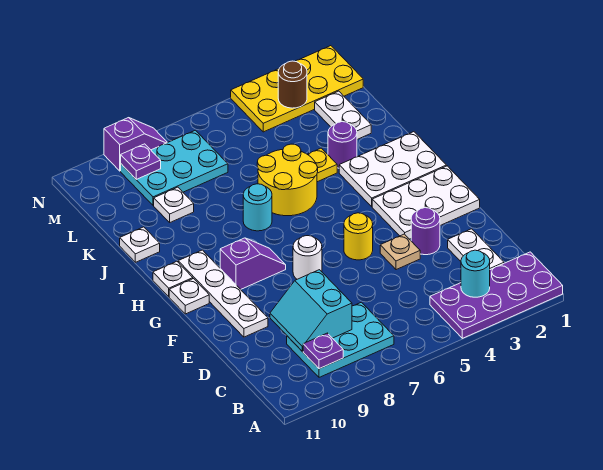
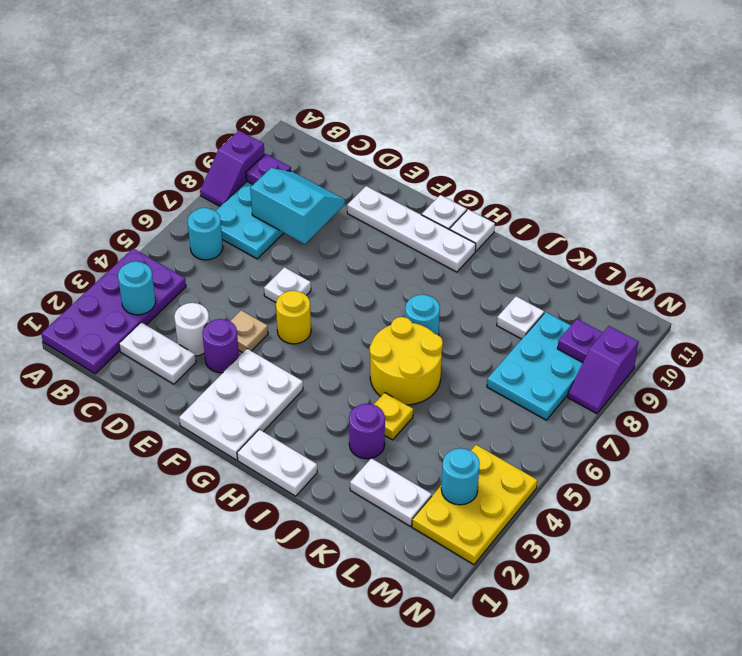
none -> cyan 1x1 round brick [187,208,223,260]
white 1x1 round brick [293,236,322,279] -> white 1x1 round brick moved to [174,303,209,356]
purple 1x2 slope [220,238,286,289] -> purple 1x2 slope moved to [200,131,265,206]
white 2x3 plate [339,132,446,206] -> white 1x2 plate [237,429,317,496]
white 1x1 plate [120,227,160,262] -> white 1x1 plate moved to [264,267,311,302]
yellow 2x4 plate [231,46,363,132] -> yellow 2x3 plate [412,445,537,565]
brown 1x1 round brick [278,61,307,108] -> cyan 1x1 round brick [441,448,480,505]

